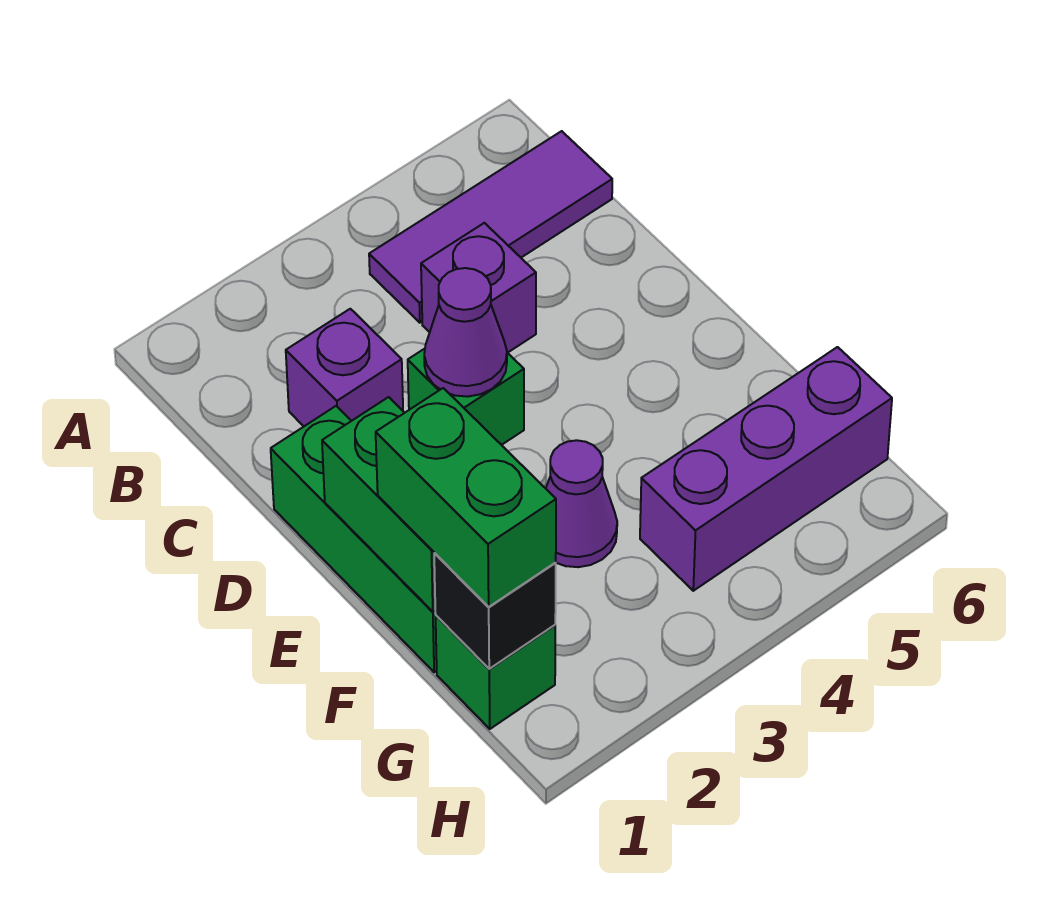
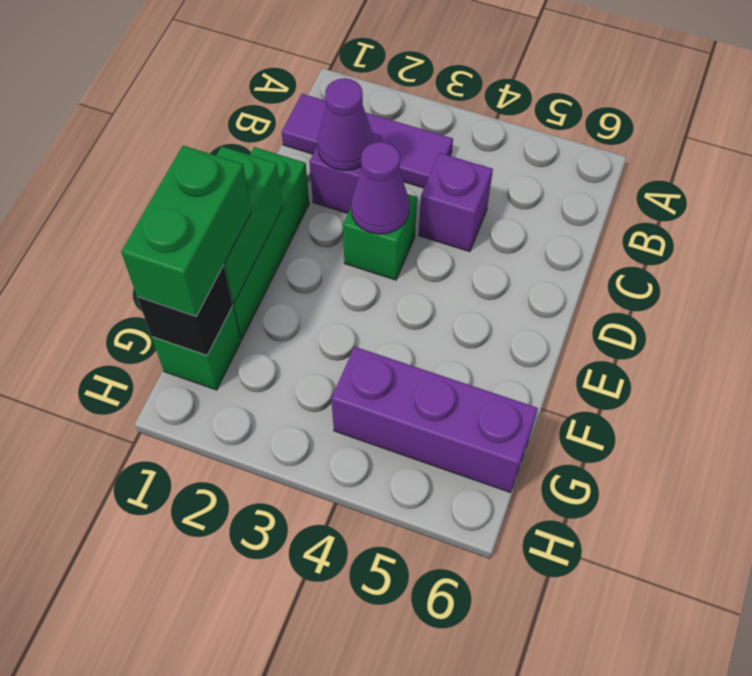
purple 1x3 tile [369,131,612,323] -> purple 1x3 tile moved to [282,94,453,188]
purple 1x1 cone [546,440,617,567] -> purple 1x1 cone moved to [318,78,374,170]

